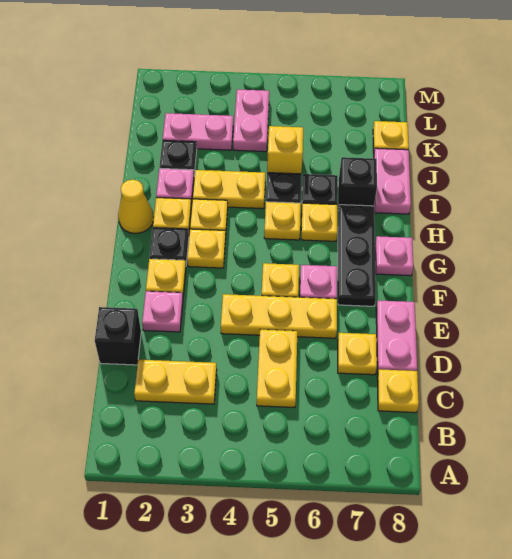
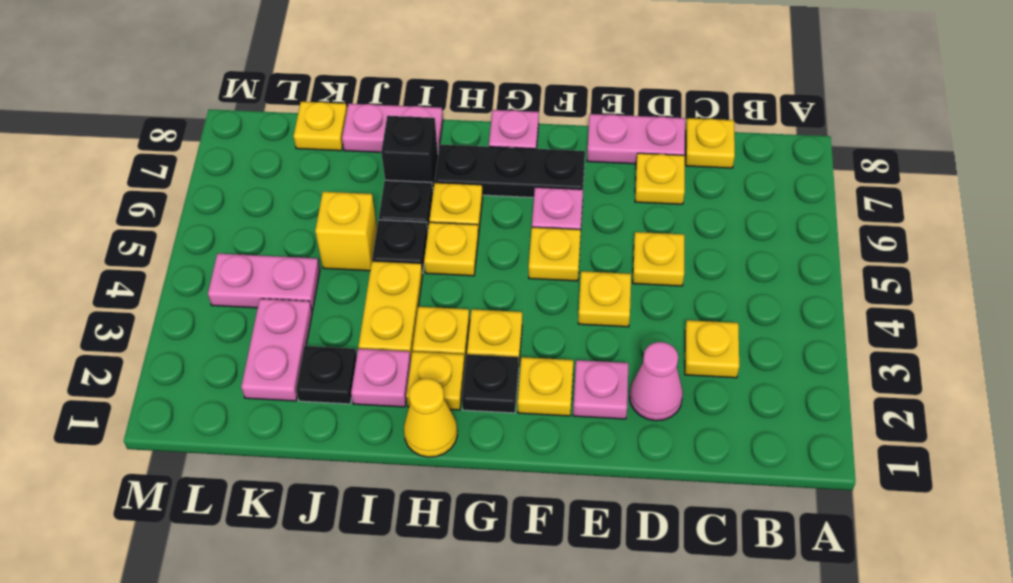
yellow 1x2 plate [134,360,217,404] -> yellow 1x1 plate [685,320,739,378]
yellow 1x2 plate [257,330,297,408] -> yellow 1x1 plate [633,232,684,286]
black 1x1 brick [95,307,141,365] -> none
none -> pink 1x1 cone [629,342,683,421]
yellow 1x3 plate [221,294,337,338] -> yellow 1x1 plate [578,271,631,327]

